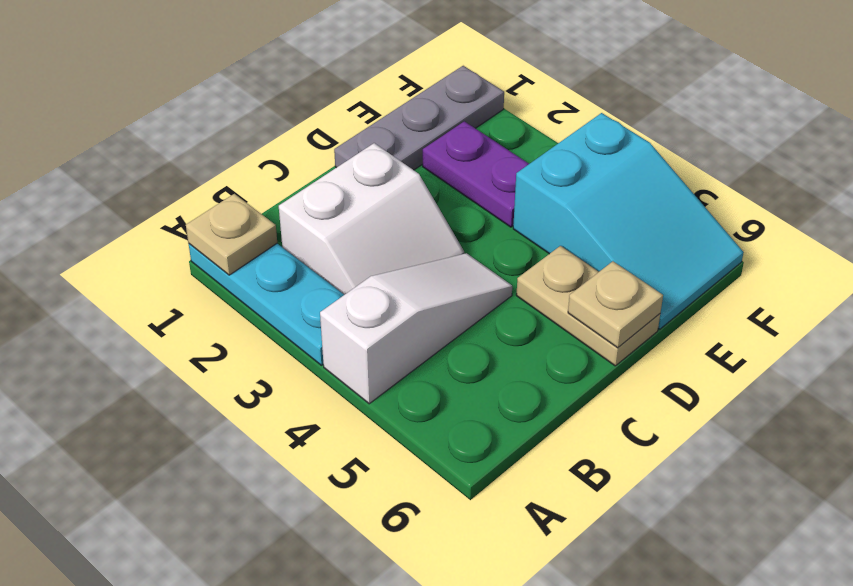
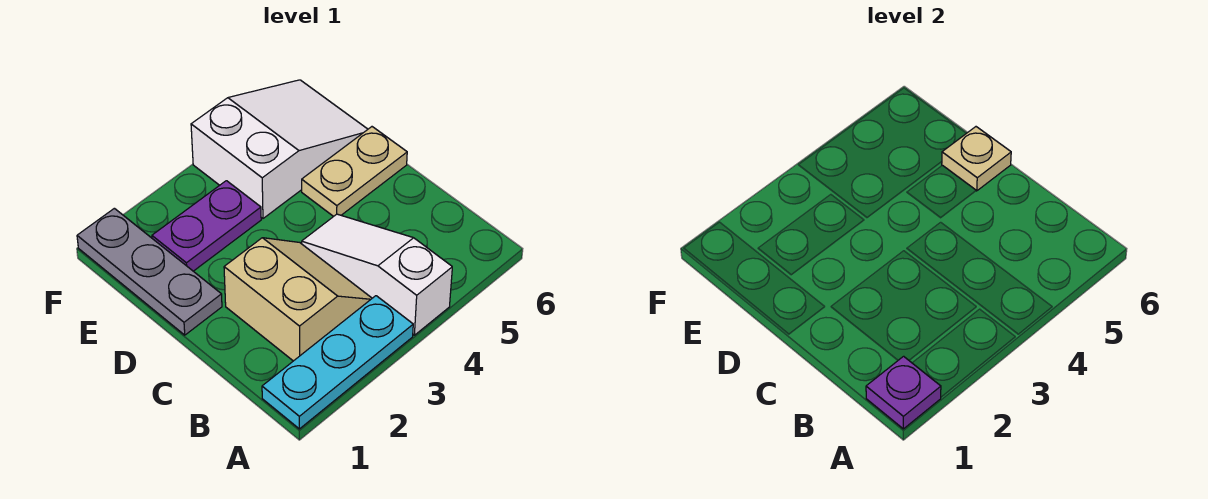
tan 1x1 plate [186,194,277,275] -> purple 1x1 plate [866,356,941,429]
white 2x2 slope [279,143,464,295] -> tan 2x2 slope [224,238,372,361]
cyan 2x3 slope [513,113,744,329] -> white 2x3 slope [191,80,368,218]

